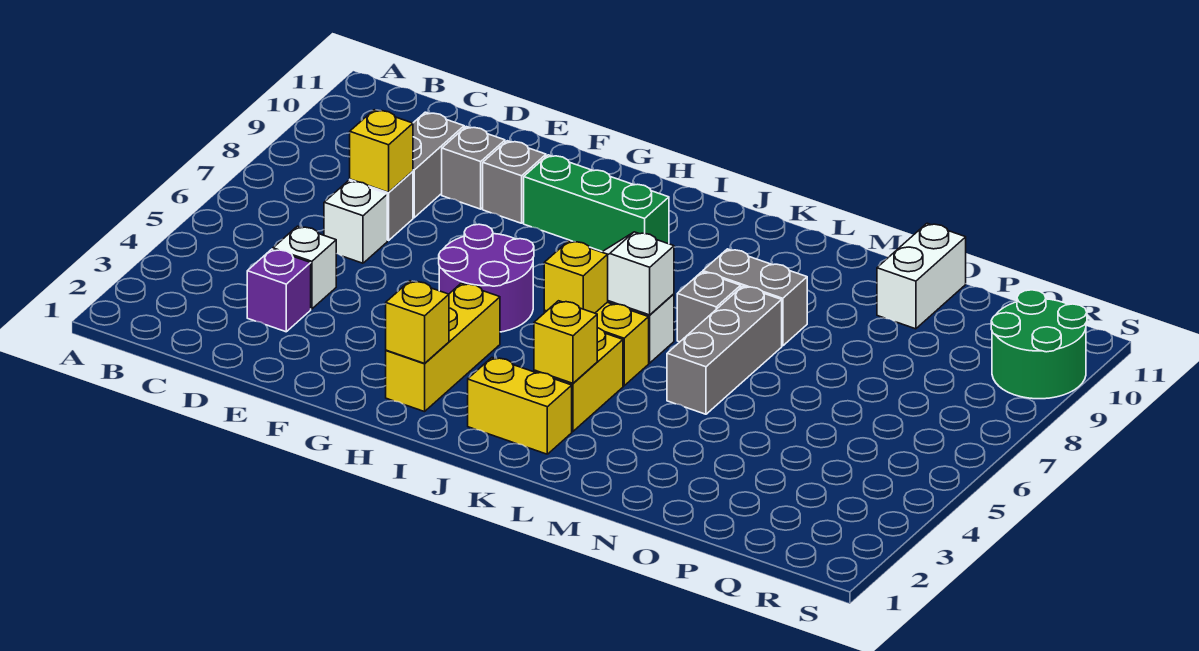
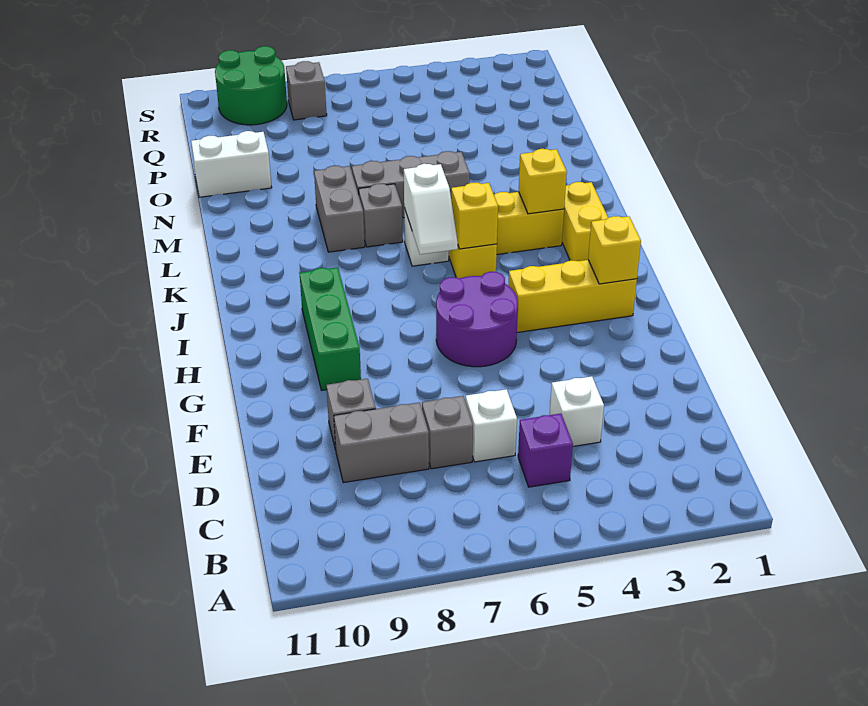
purple 1x1 brick [247,249,311,332] -> purple 1x1 brick moved to [518,414,573,487]
yellow 1x1 brick [350,110,413,192] -> none
grey 1x1 brick [483,141,546,223] -> grey 1x1 brick moved to [286,61,327,120]

